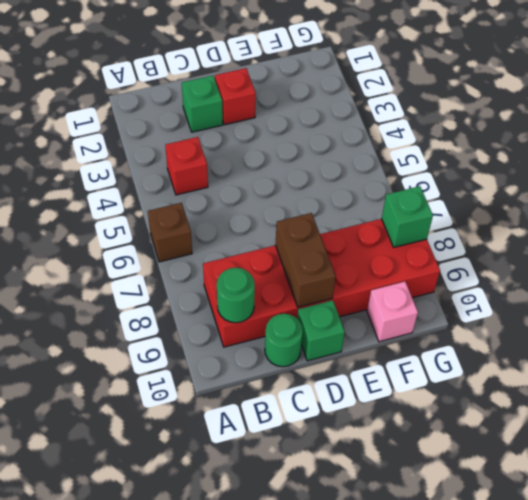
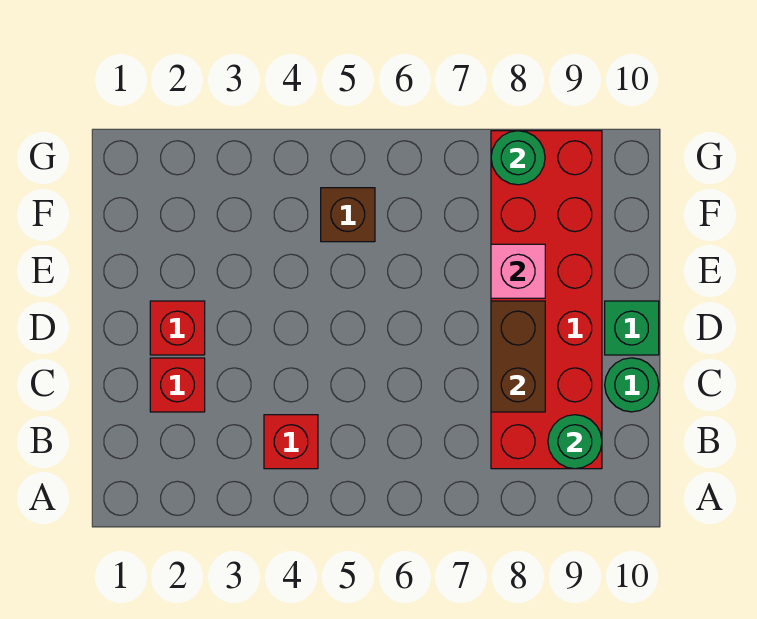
brown 1x1 brick [148,203,192,262] -> brown 1x1 brick moved to [321,188,375,242]
green 1x1 brick [182,75,223,132] -> red 1x1 brick [150,358,205,412]
brown 1x2 brick [275,213,336,307] -> brown 1x2 brick turned to [491,301,545,412]
pink 1x1 brick [367,282,418,342] -> pink 1x1 brick moved to [491,244,545,298]
green 1x1 brick [382,186,433,247] -> green 1x1 round brick [491,131,545,185]

